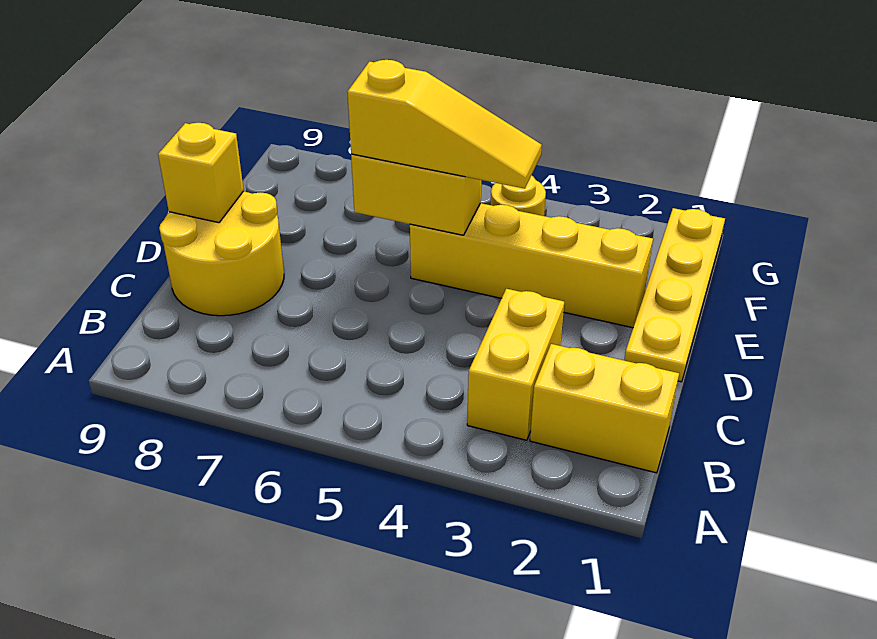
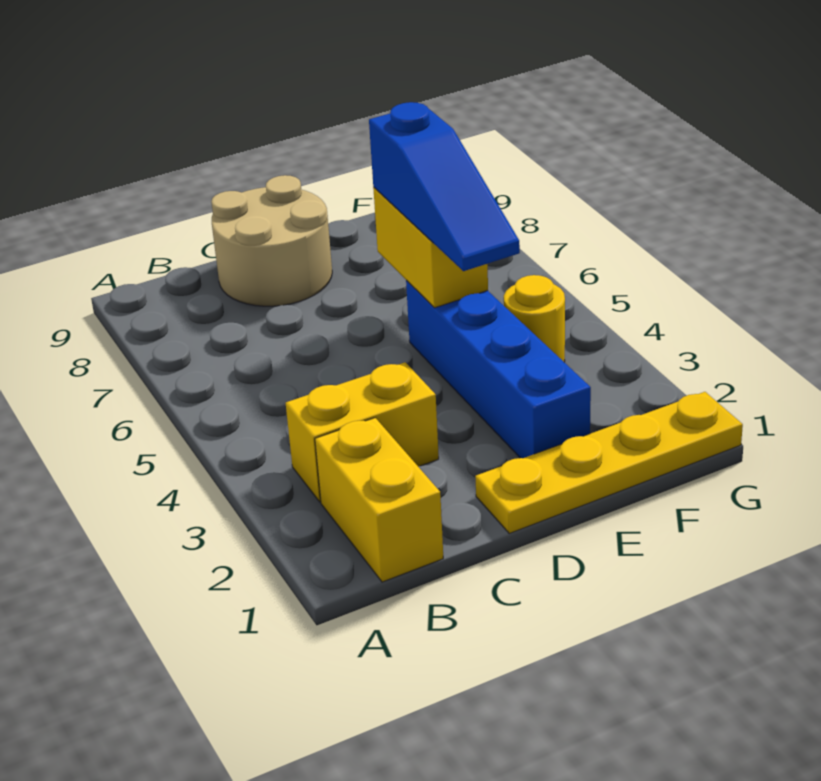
yellow 2x2 round brick [159,191,284,316] -> tan 2x2 round brick [211,175,332,306]
yellow 1x1 brick [158,123,244,223] -> none
yellow 1x4 brick [410,203,653,328] -> blue 1x4 brick [406,281,591,458]
yellow 1x3 slope [347,60,542,189] -> blue 1x3 slope [369,102,520,271]

